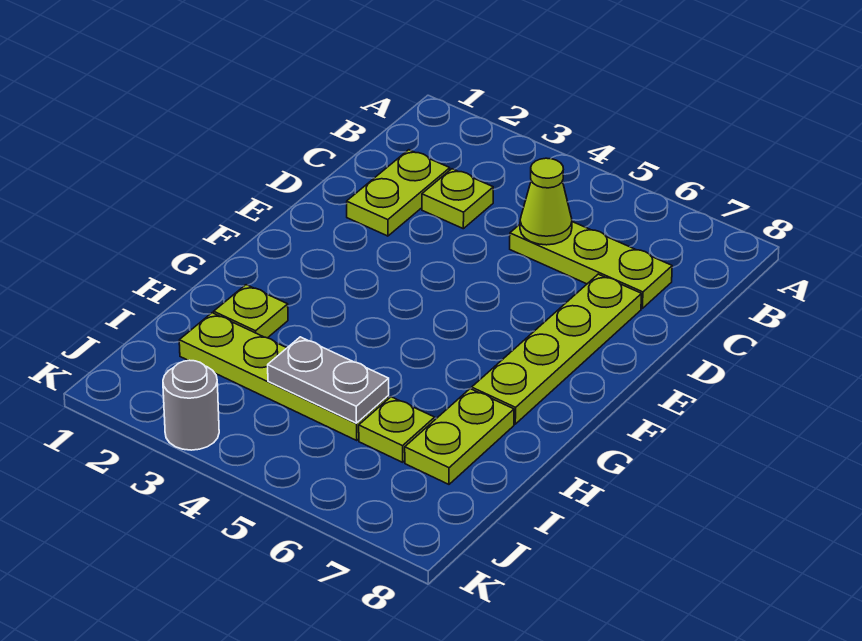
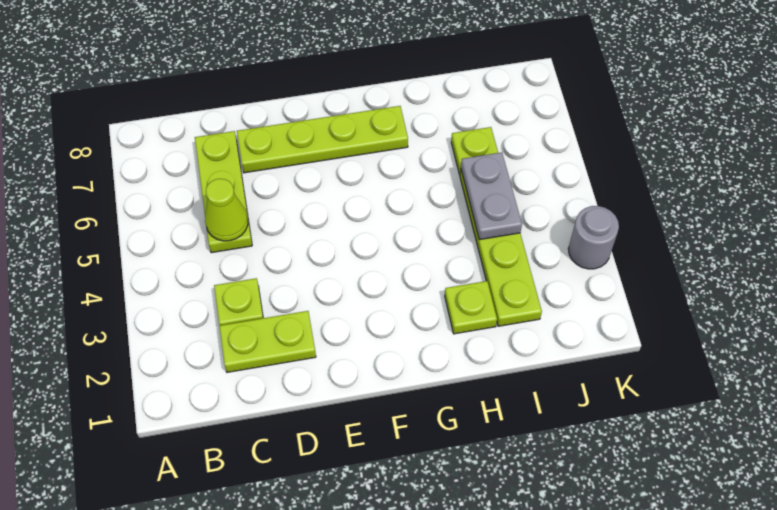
lime 1x2 plate [405,389,514,484] -> none

